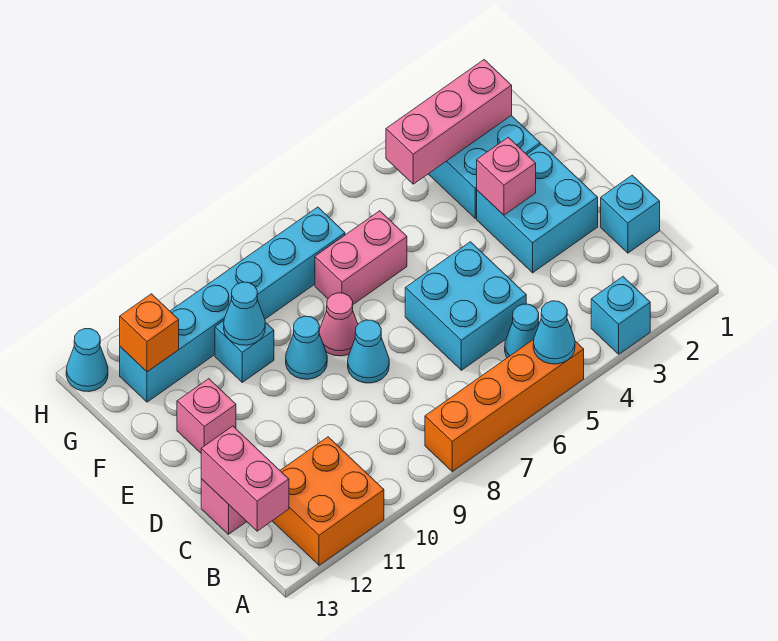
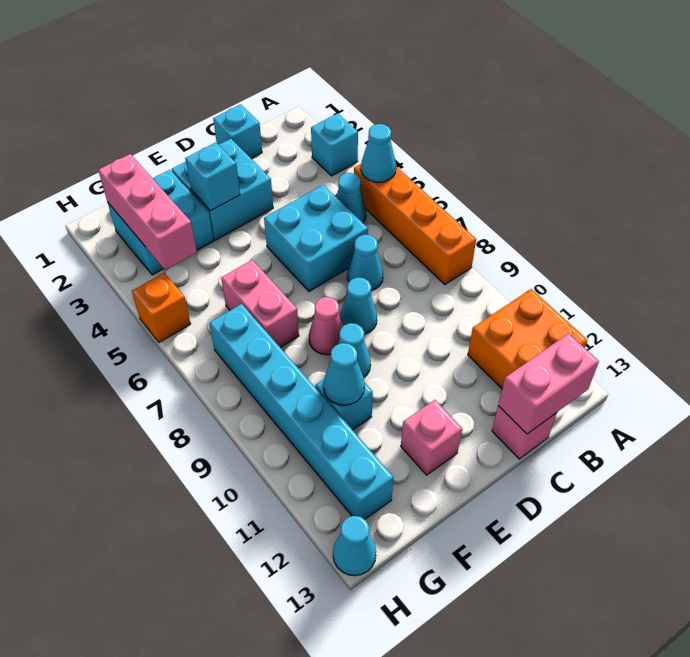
none -> cyan 1x1 cone [347,235,383,291]
pink 1x1 brick [477,137,536,215] -> cyan 1x1 brick [185,143,240,211]
orange 1x1 brick [120,294,179,372] -> orange 1x1 brick moved to [132,273,191,342]

